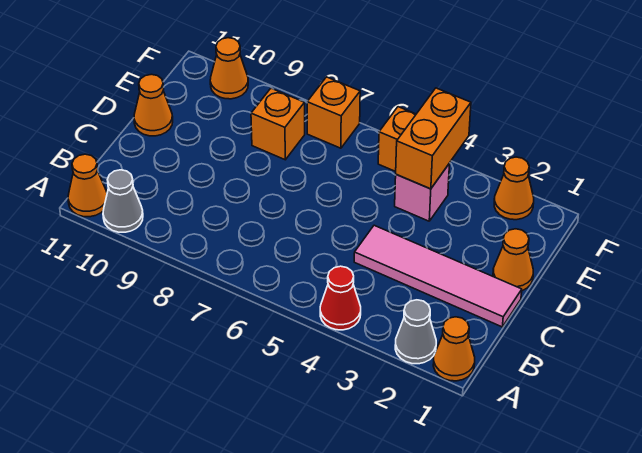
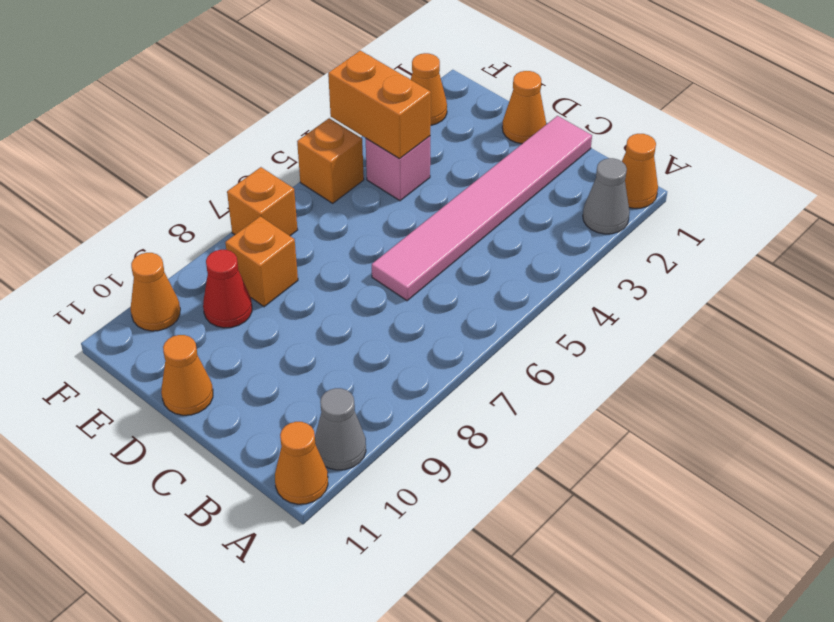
red 1x1 cone [320,266,361,330] -> red 1x1 cone moved to [203,250,252,328]
pink 1x4 tile [354,225,522,327] -> pink 1x6 tile [372,116,592,301]

